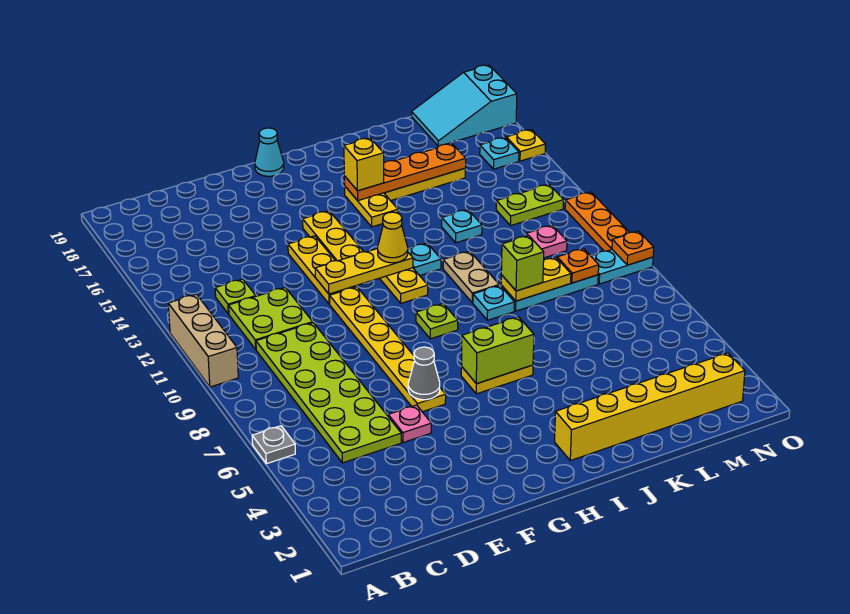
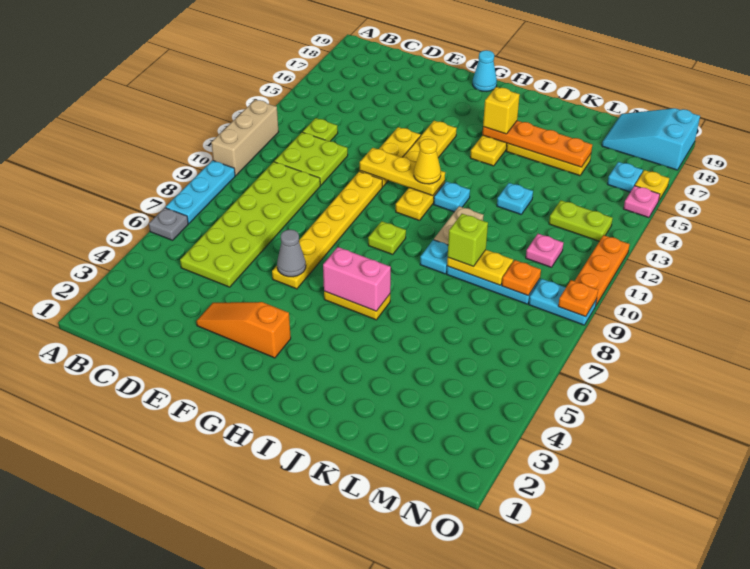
none -> cyan 1x3 plate [166,160,235,224]
none -> orange 1x3 slope [196,302,291,358]
pink 1x1 plate [388,405,431,443] -> pink 1x1 plate moved to [624,186,660,218]
lime 1x2 brick [462,317,534,384] -> pink 1x2 brick [323,247,391,311]
yellow 1x6 brick [555,353,745,461] -> none

